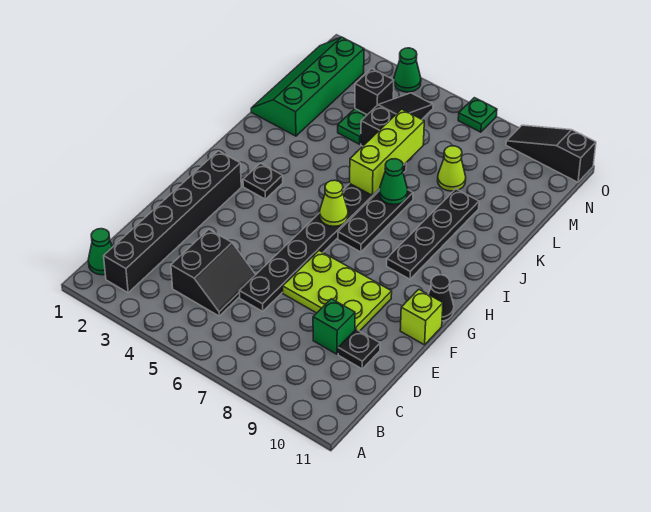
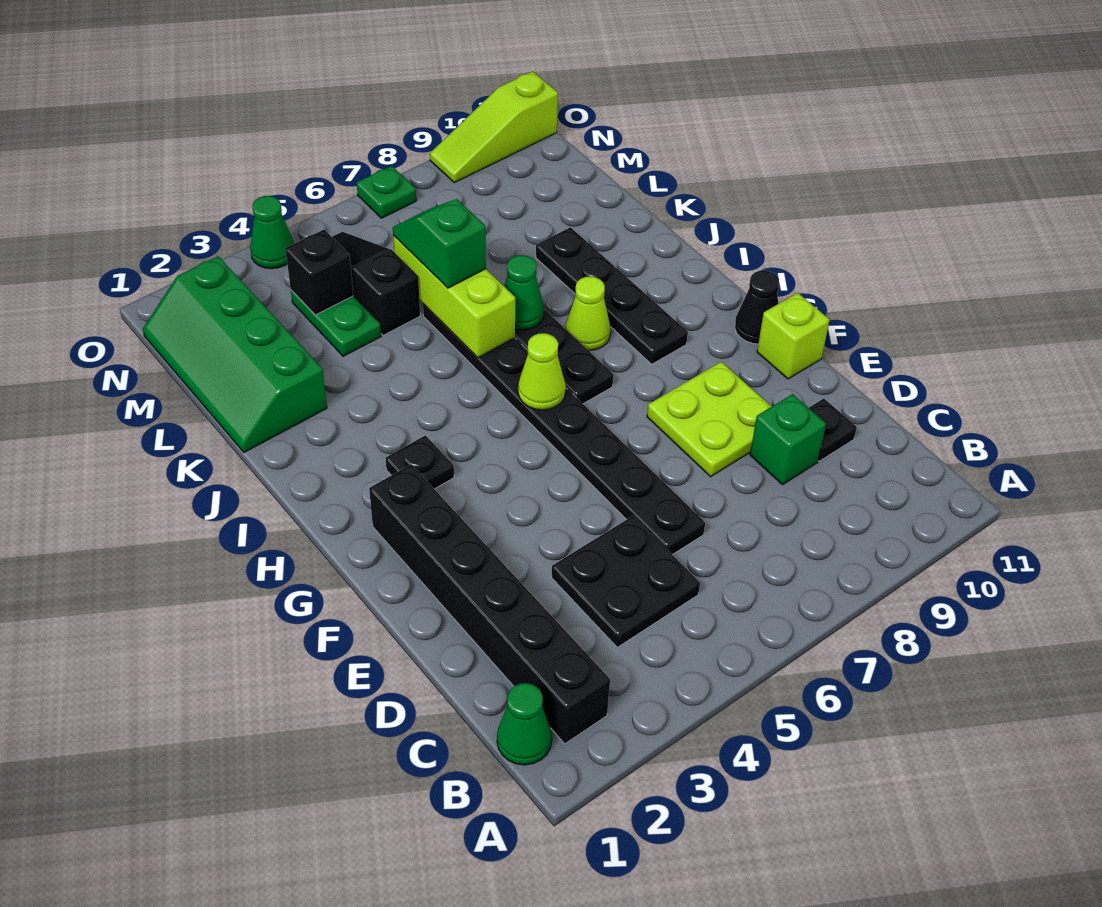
black 2x2 slope [171,230,256,316] -> black 2x2 plate [552,516,700,647]
lime 2x3 plate [283,251,392,331] -> lime 2x2 plate [647,362,772,477]
none -> green 1x2 slope [393,199,486,288]
lime 1x1 cone [438,146,466,191] -> lime 1x1 cone moved to [565,276,611,351]
black 1x3 slope [506,125,596,182] -> lime 1x3 slope [430,71,558,183]

